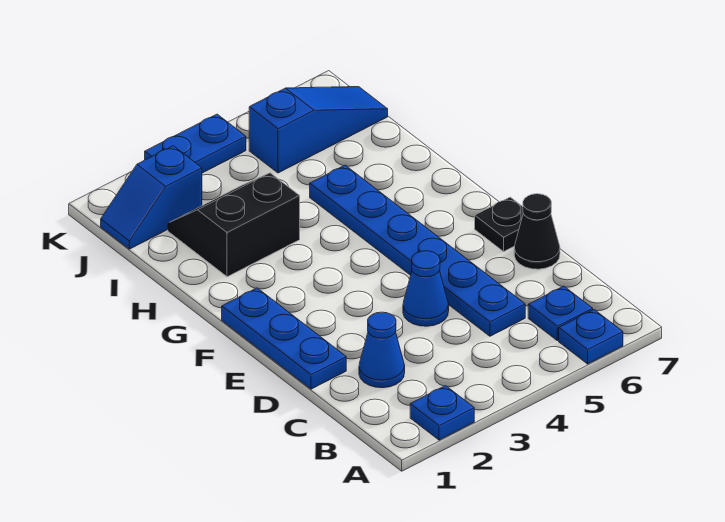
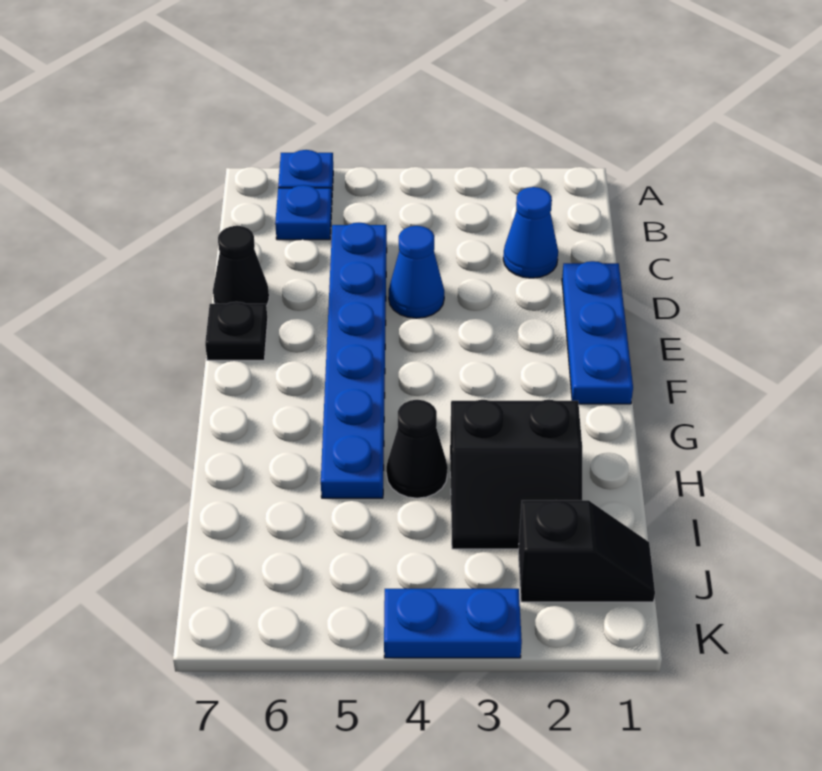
blue 1x1 plate [410,386,474,440] -> none
none -> black 1x1 cone [386,400,448,498]
blue 1x2 slope [101,146,202,249] -> black 1x2 slope [518,500,655,602]
blue 1x3 slope [249,87,388,173] -> none

